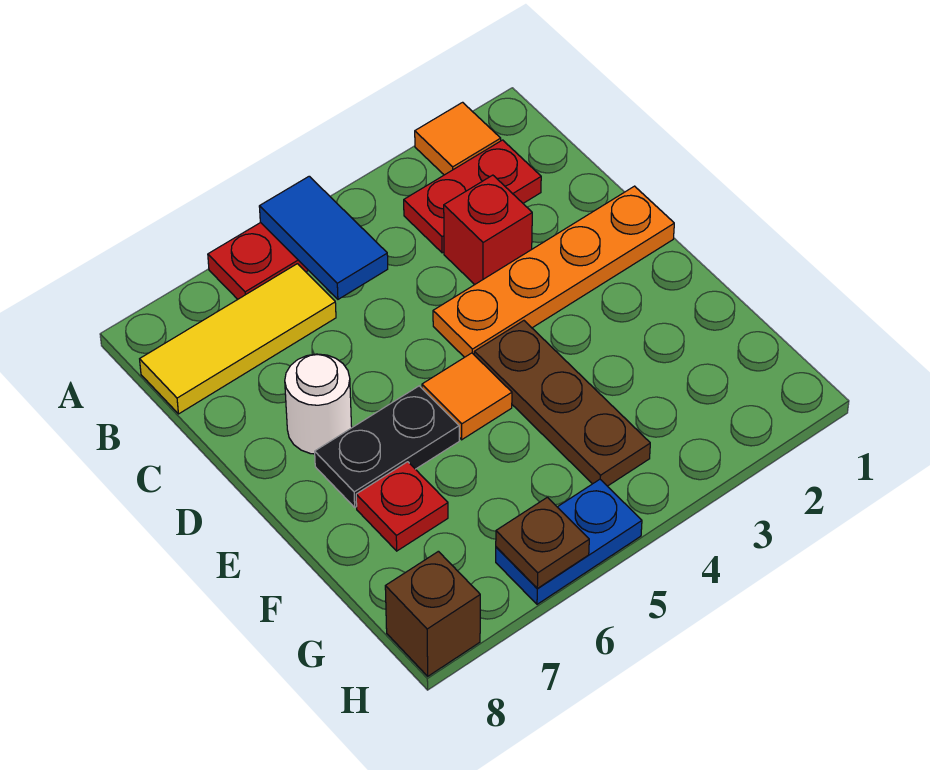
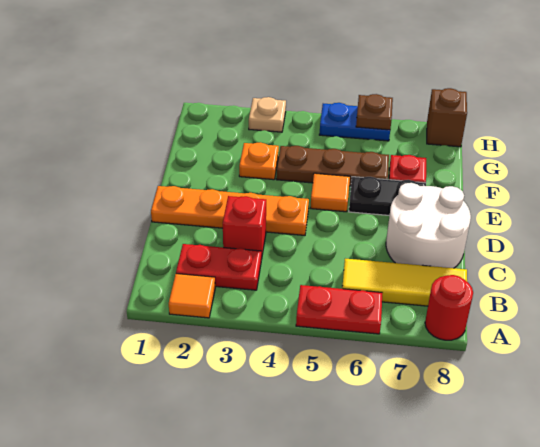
blue 1x2 tile [259,176,388,299] -> none
none -> red 1x1 round brick [425,275,473,340]
white 1x1 round brick [285,354,352,454] -> white 2x2 round brick [386,183,471,268]
brown 1x3 plate [474,321,650,486] -> brown 1x3 plate turned to [276,146,389,186]
none -> orange 1x1 plate [239,142,279,180]
none -> tan 1x1 plate [249,97,286,132]

